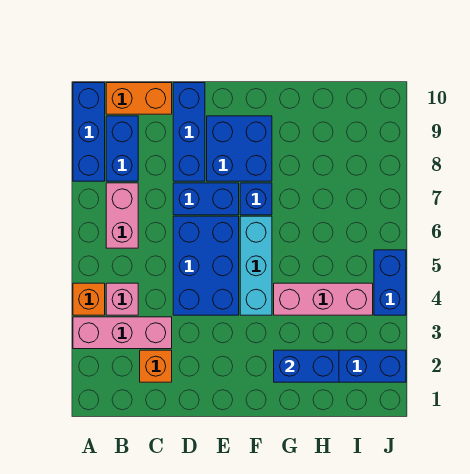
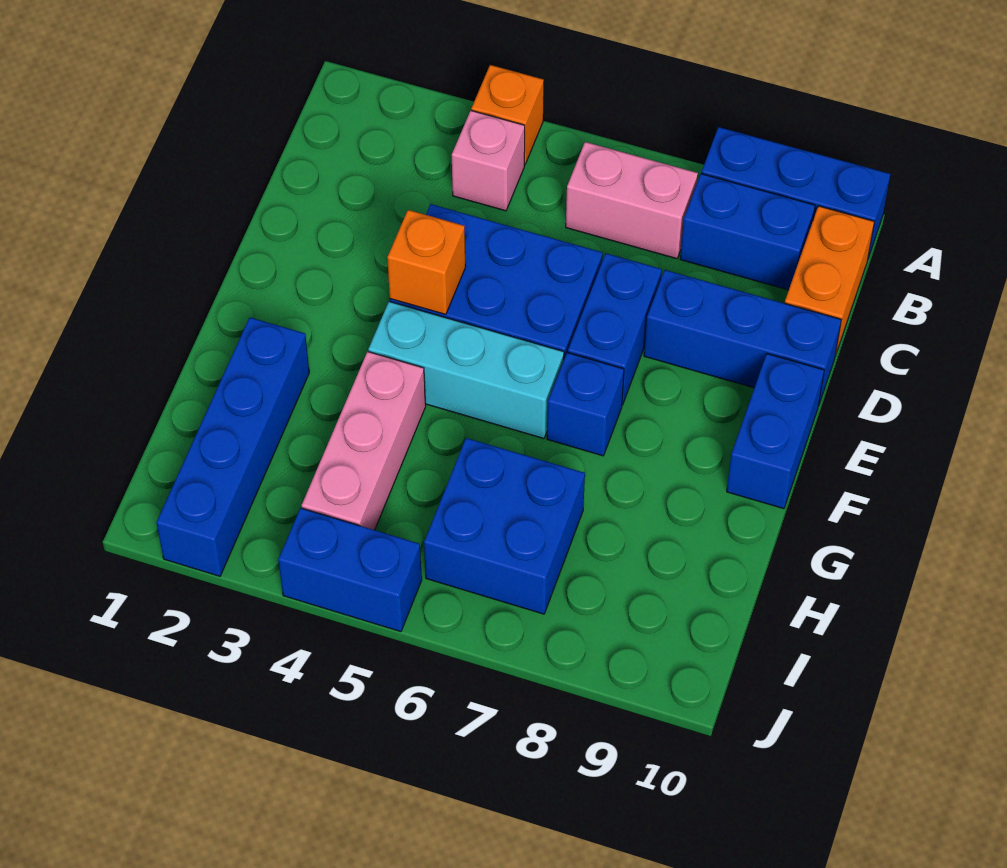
pink 1x3 brick [73,317,172,349] -> none
orange 1x1 brick [140,350,172,382] -> orange 1x1 brick moved to [387,210,465,314]
blue 2x2 brick [207,116,272,181] -> blue 2x2 brick moved to [424,438,585,614]
blue 1x2 brick [274,350,339,382] -> blue 1x2 brick moved to [727,354,824,509]

